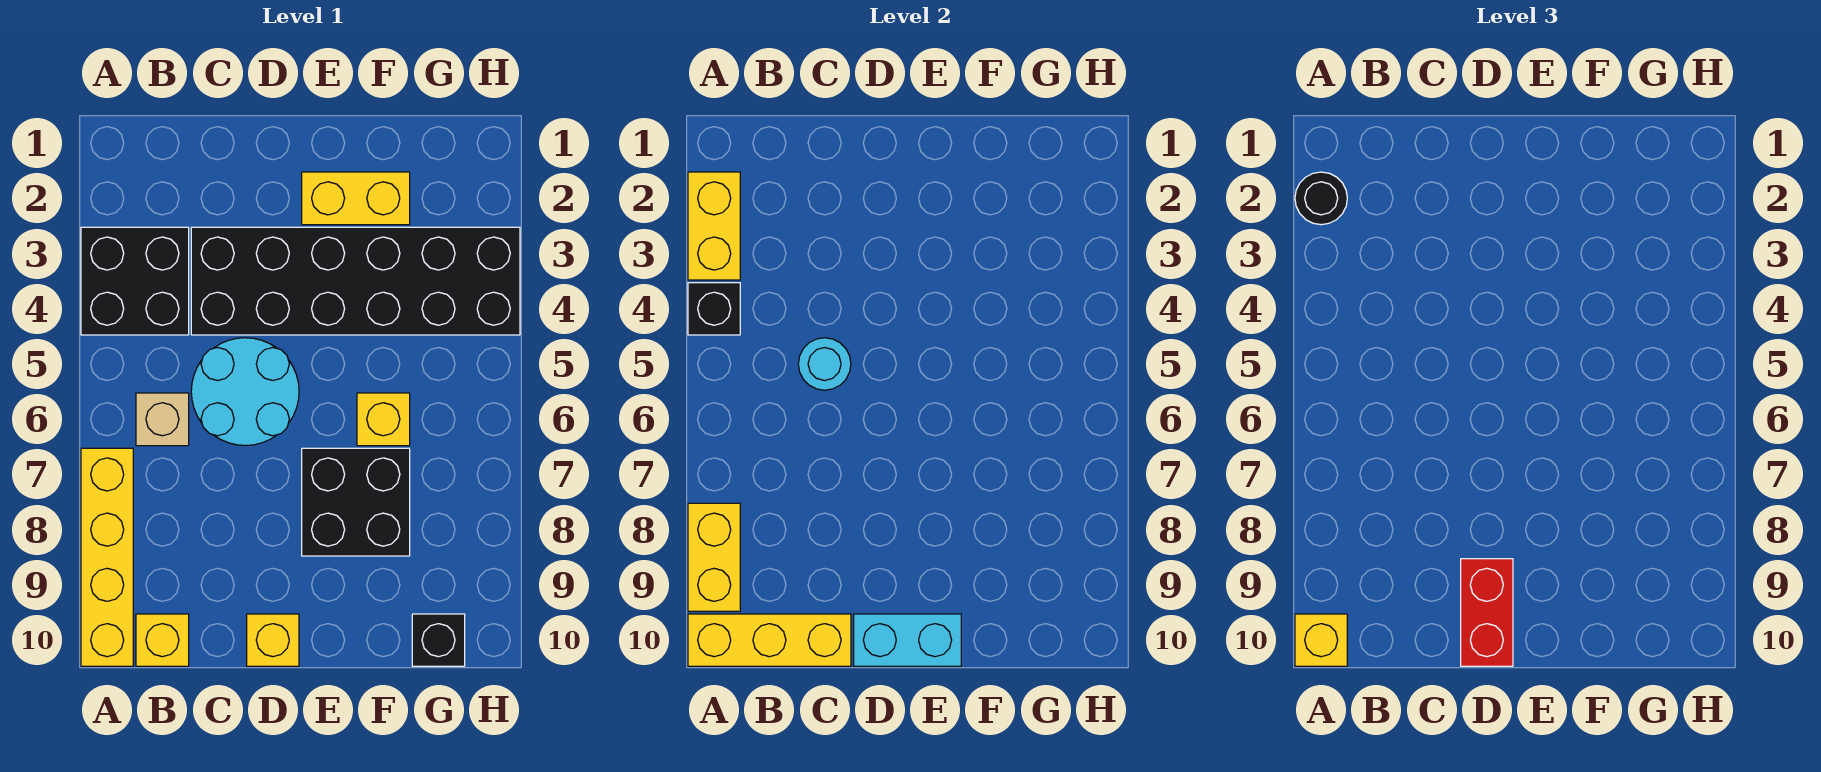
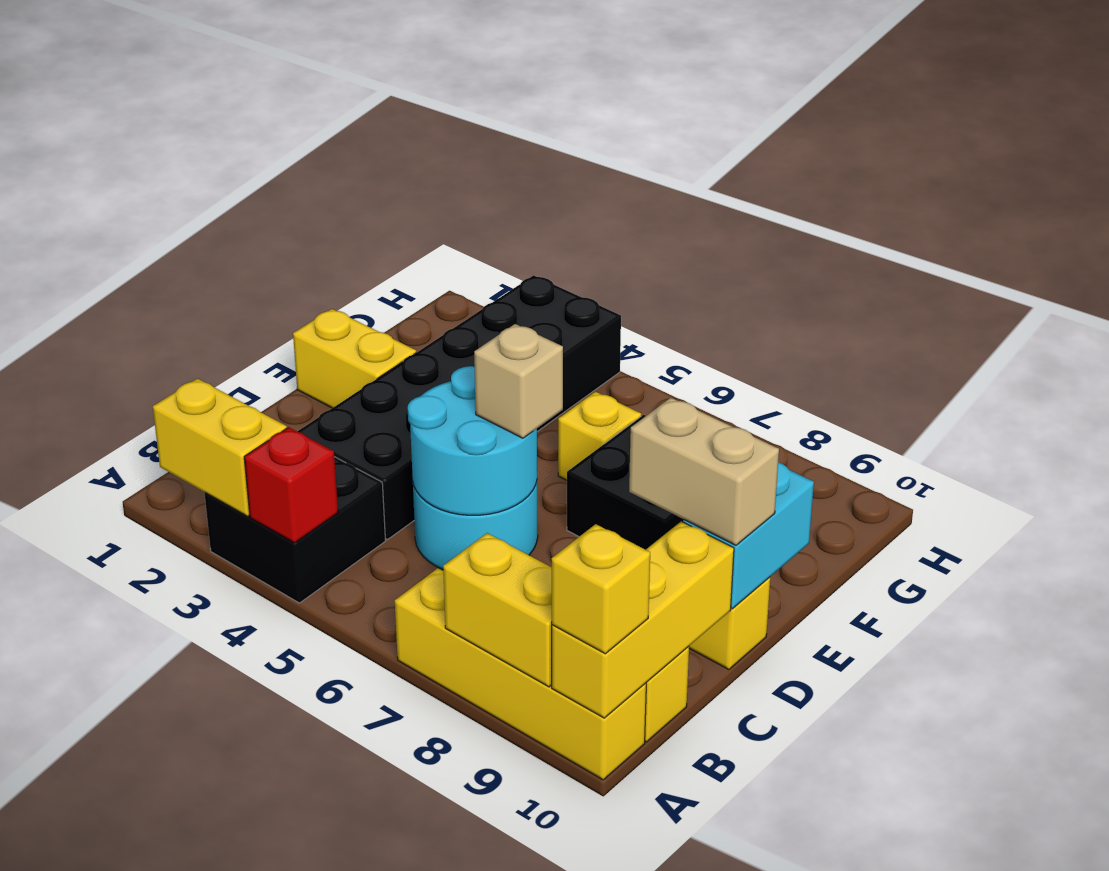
black 1x1 round brick [1295,172,1347,225] -> none
black 1x1 brick [688,283,740,335] -> red 1x1 brick [244,427,338,543]
tan 1x1 brick [136,393,189,446] -> tan 1x1 brick moved to [474,324,563,438]
cyan 1x1 round brick [798,338,851,390] -> cyan 2x2 round brick [408,366,537,515]
red 1x2 brick [1461,559,1513,666] -> tan 1x2 brick [629,398,779,545]
yellow 1x2 brick [302,172,410,225] -> yellow 1x2 brick turned to [293,309,416,408]
black 1x1 brick [412,614,465,666] -> none

